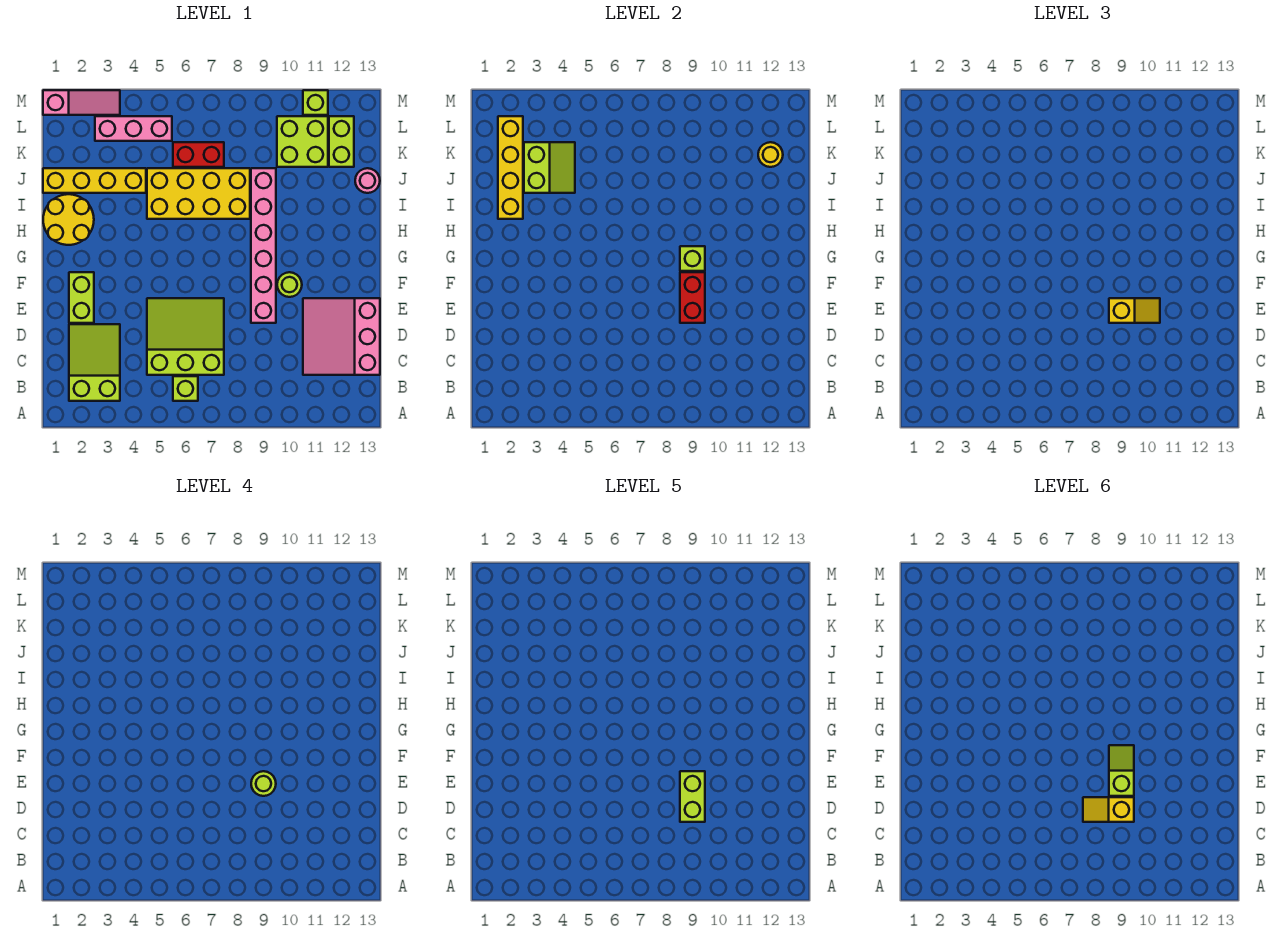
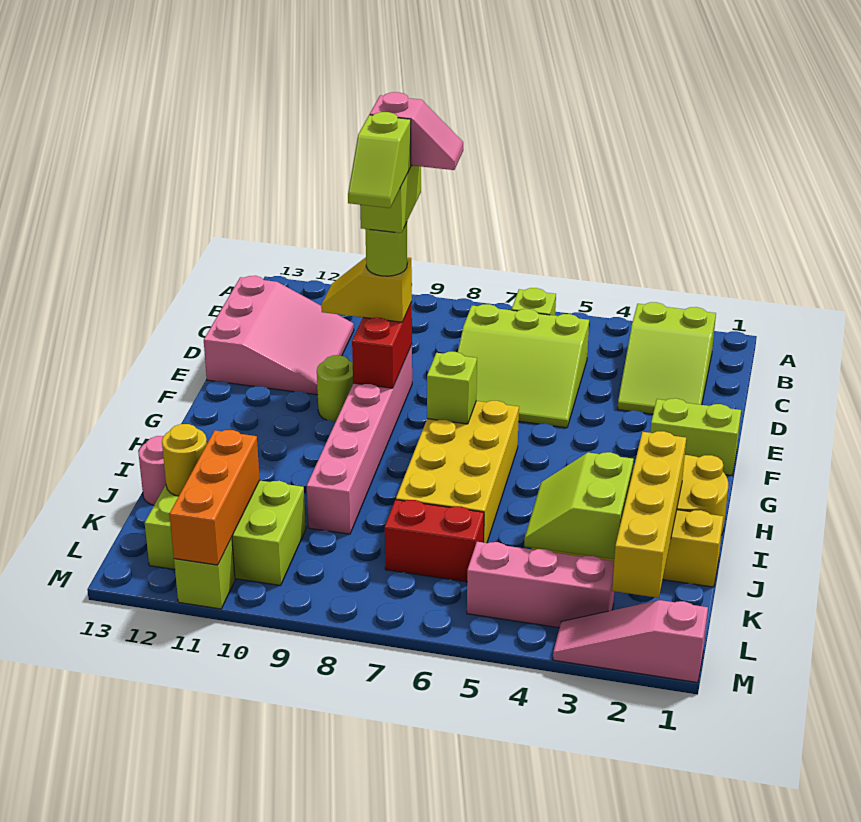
yellow 1x2 slope [1083,797,1134,822] -> pink 1x2 slope [370,92,463,170]
lime 1x2 brick [69,272,94,323] -> lime 1x2 brick turned to [650,398,741,476]
lime 1x1 brick [680,246,705,271] -> lime 1x1 brick moved to [427,352,477,424]
yellow 2x4 brick [147,168,250,219] -> yellow 2x4 brick turned to [396,401,519,543]
none -> orange 1x3 brick [169,430,260,565]

